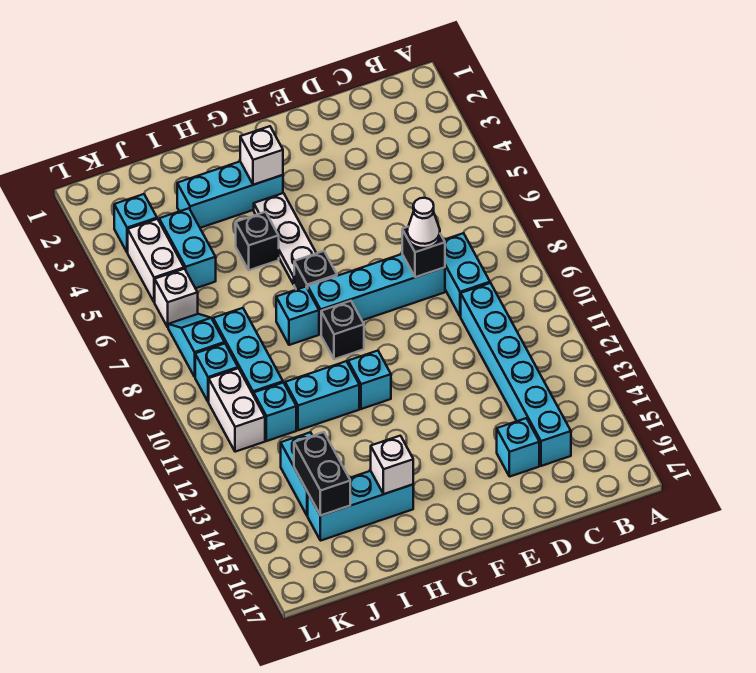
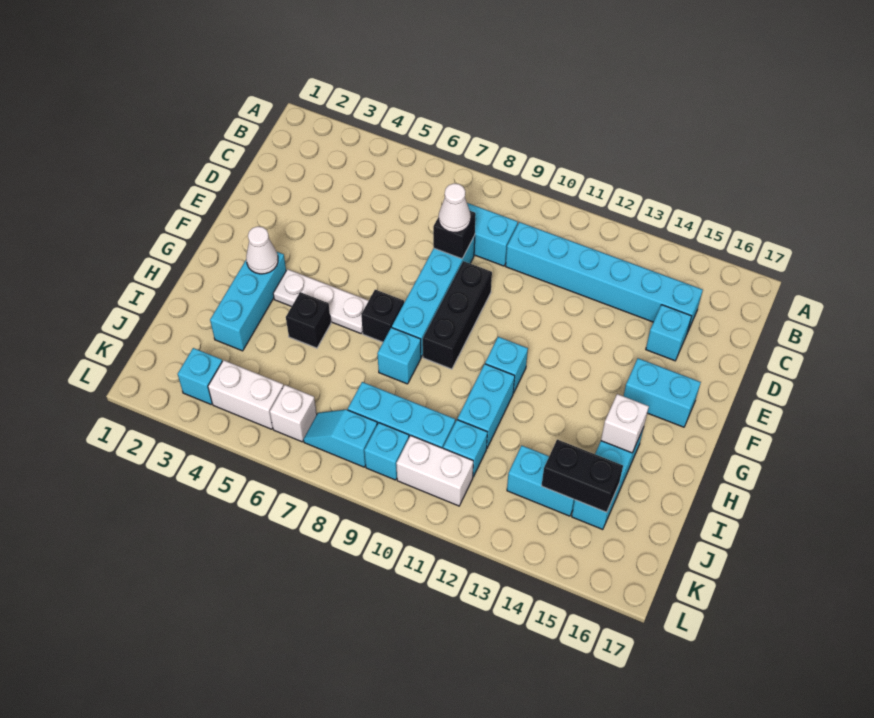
white 1x1 brick [240,126,283,185] -> white 1x1 cone [246,226,278,274]
black 1x1 brick [321,301,364,359] -> black 1x3 brick [423,261,492,369]
cyan 1x2 brick [159,208,216,288] -> cyan 1x2 brick moved to [624,358,701,427]

